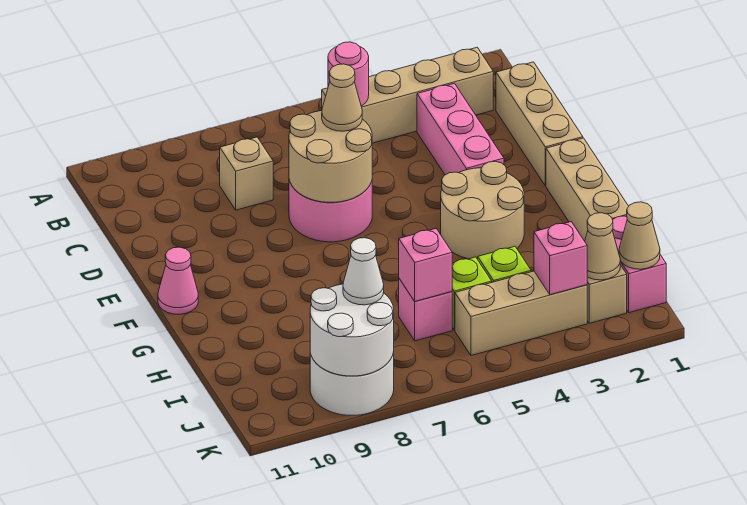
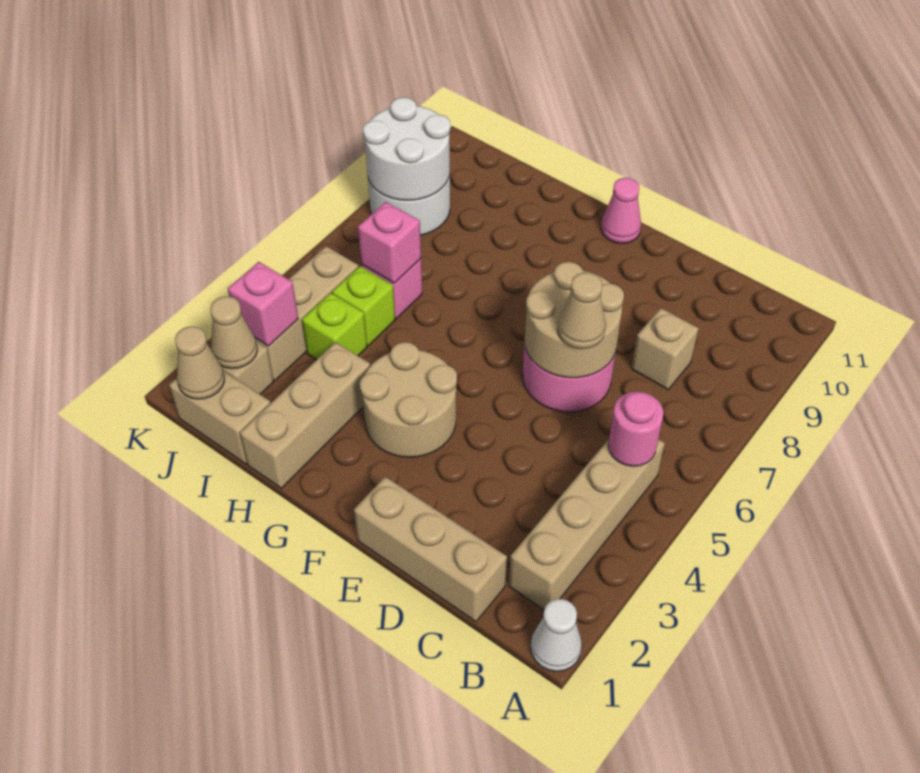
pink 1x3 brick [417,83,504,175] -> none
tan 1x3 brick [546,138,629,241] -> tan 1x3 brick turned to [240,342,370,488]
pink 1x2 brick [613,216,666,313] -> tan 1x2 brick [169,371,270,464]
white 1x1 cone [343,238,384,305] -> white 1x1 cone moved to [531,599,582,672]

